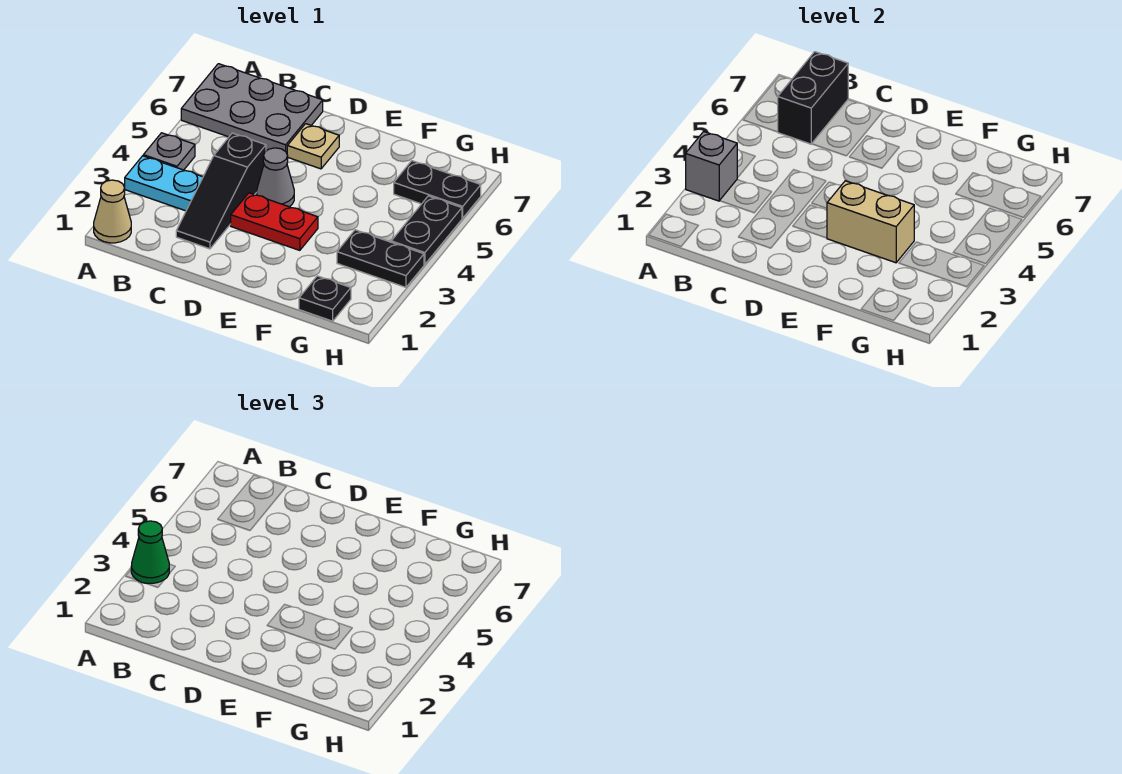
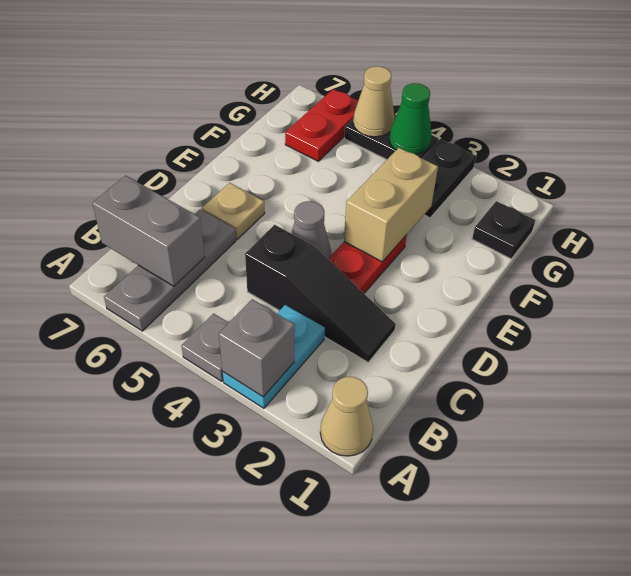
green 1x1 cone [131,521,169,583] -> green 1x1 cone moved to [389,83,432,154]
grey 2x3 plate [181,64,323,153] -> grey 1x3 plate [104,209,236,331]
black 1x2 brick [778,52,848,144] -> grey 1x2 brick [92,176,205,286]
black 1x2 plate [394,161,481,218] -> red 1x2 plate [285,89,358,161]
none -> tan 1x1 cone [353,66,395,137]

